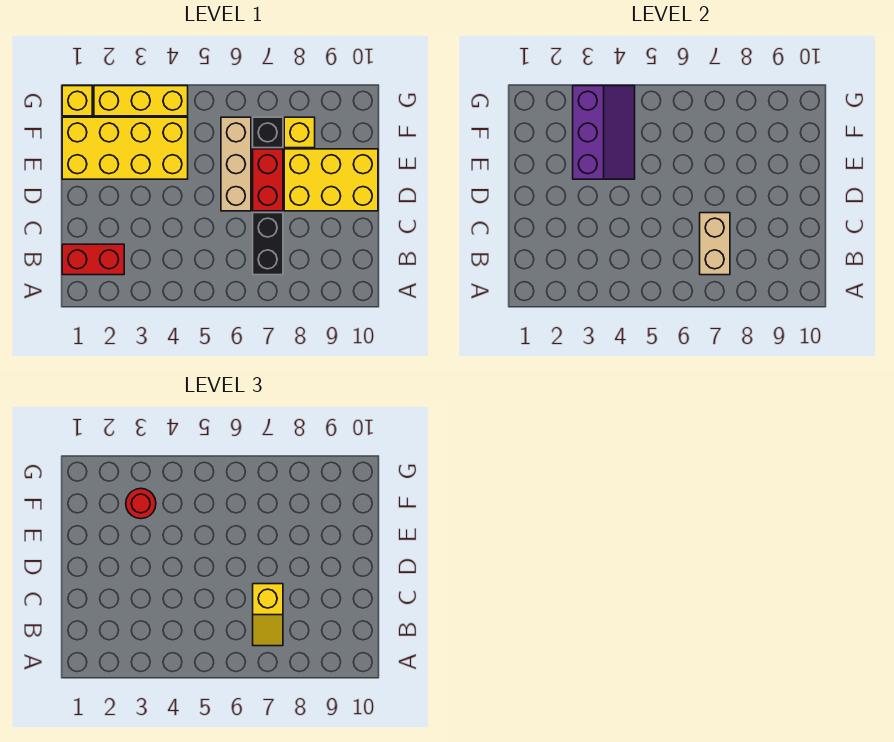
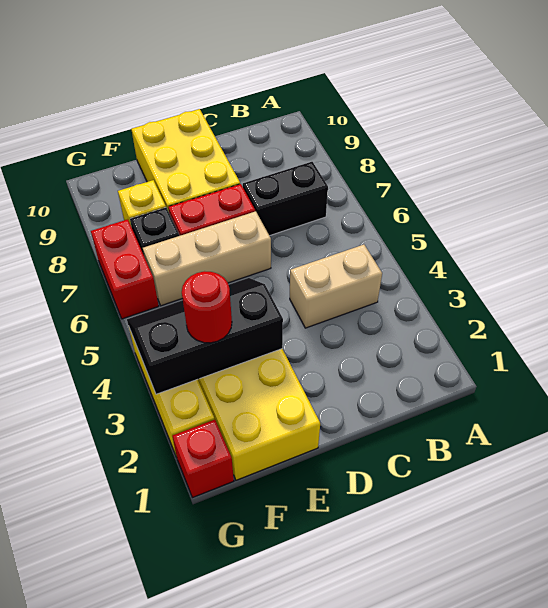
red 1x2 brick [62,244,124,275] -> red 1x2 brick moved to [91,219,159,319]
tan 1x2 brick [700,213,730,275] -> tan 1x2 brick moved to [290,245,382,328]
yellow 1x2 slope [253,584,283,646] -> none
purple 2x3 slope [573,86,635,179] -> black 2x3 slope [127,278,283,394]
yellow 1x1 brick [62,86,92,116] -> red 1x1 brick [172,419,234,498]

